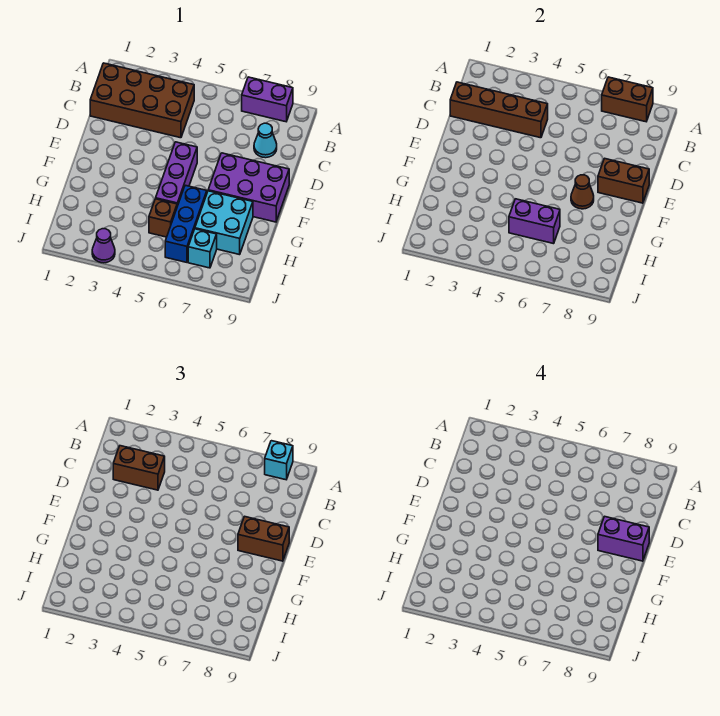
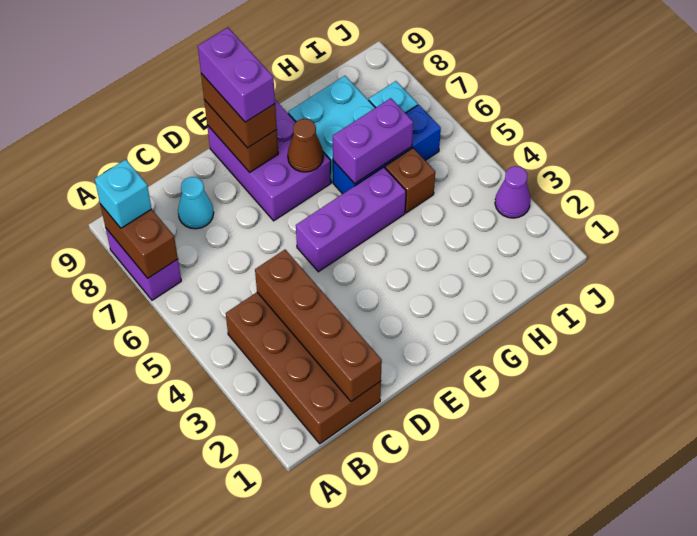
brown 1x2 brick [113,446,165,490] -> none
purple 1x2 brick [509,199,560,244] -> purple 1x2 brick turned to [333,98,413,184]

